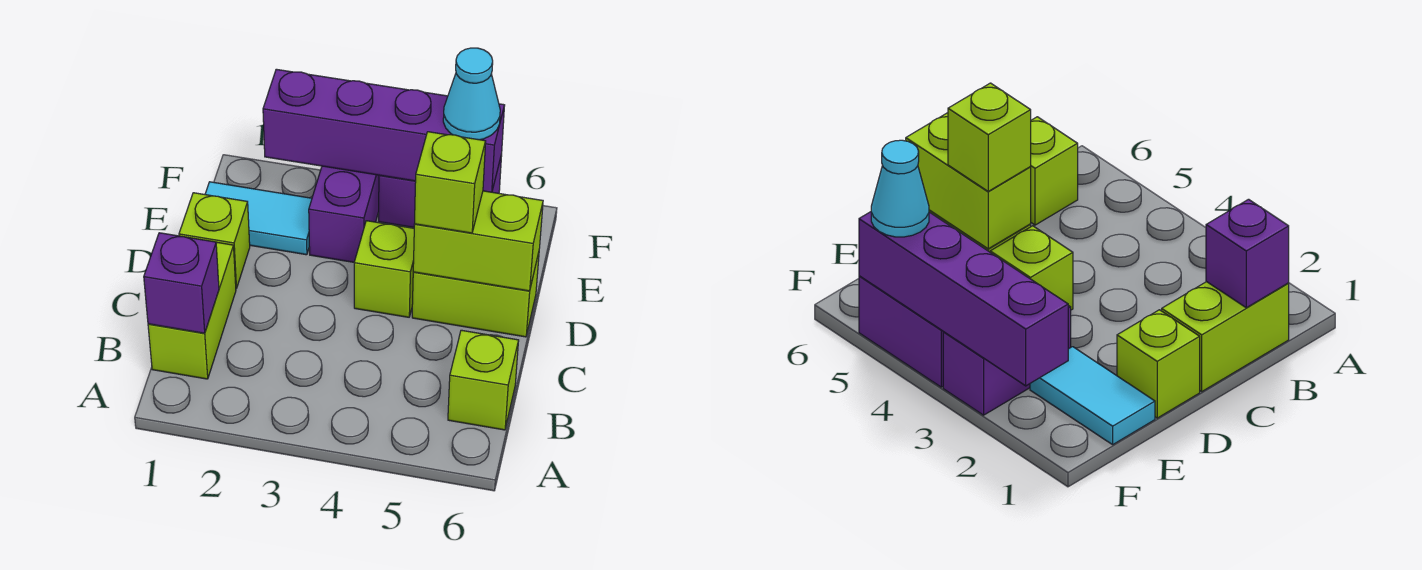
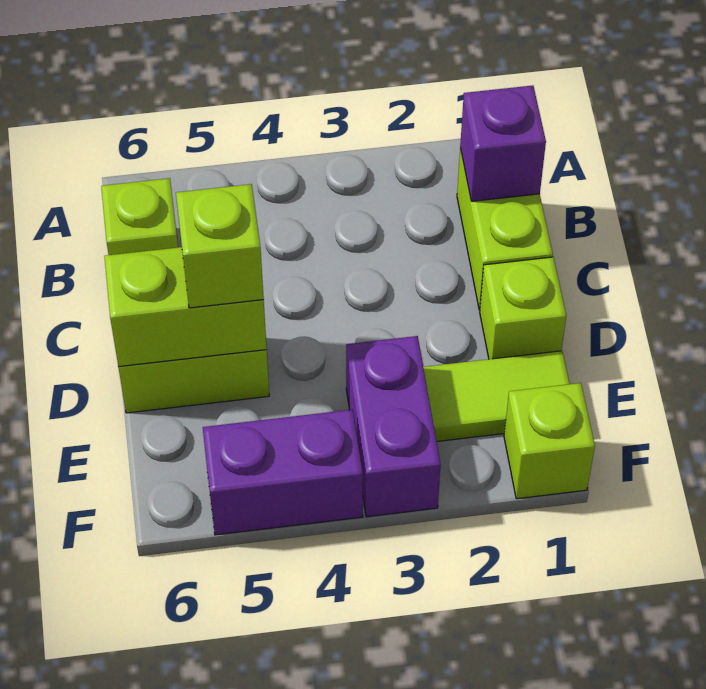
lime 1x1 brick [354,221,414,317] -> lime 1x1 brick moved to [504,383,595,499]
cyan 1x2 tile [205,182,312,255] -> lime 1x2 tile [423,351,570,441]
purple 1x4 brick [263,69,505,192] -> none
cyan 1x1 cone [443,48,500,140] -> none

